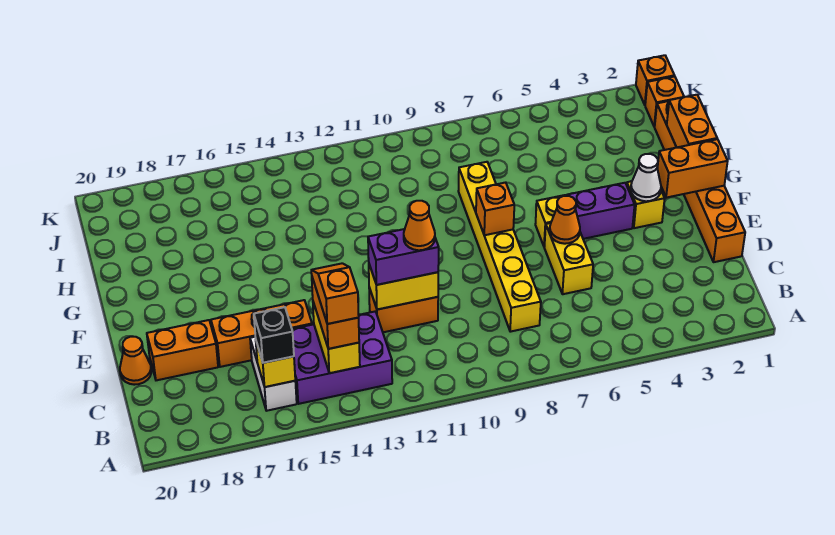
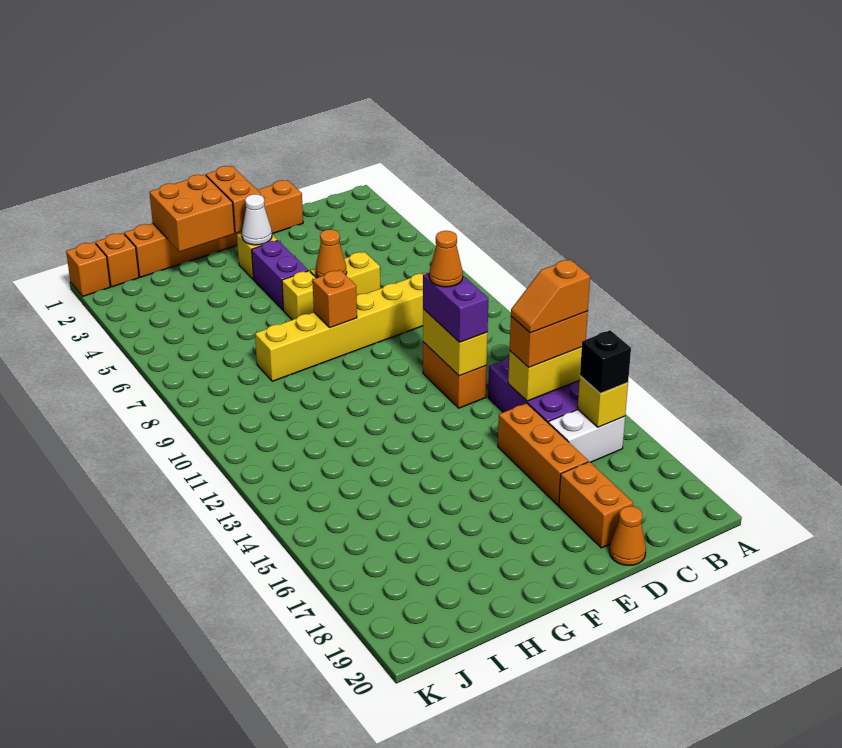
orange 1x2 brick [667,95,717,147] -> orange 2x2 brick [149,175,235,252]

